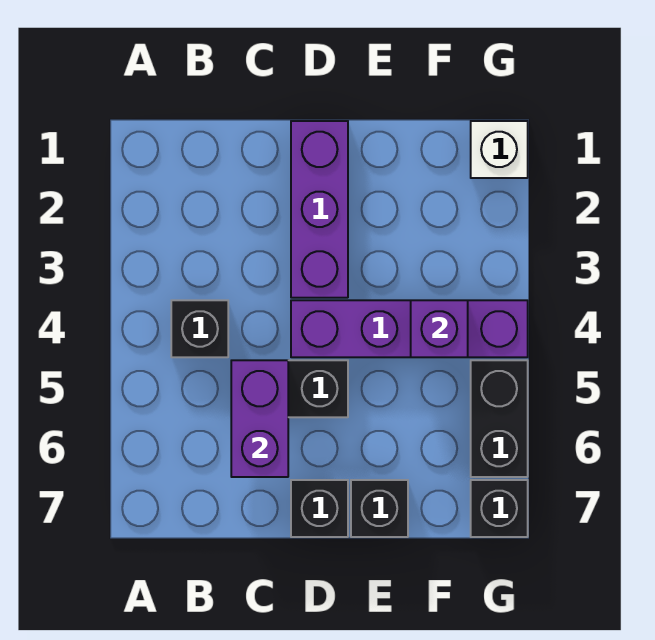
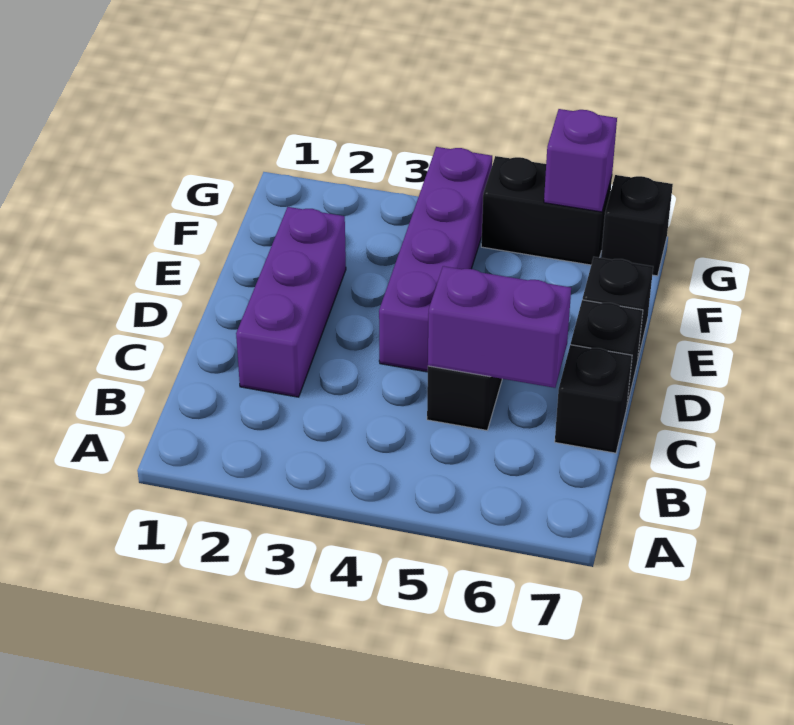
black 1x1 brick [171,300,228,357] -> black 1x1 brick moved to [555,345,632,453]
purple 1x3 brick [291,121,348,298] -> purple 1x3 brick turned to [236,207,346,397]
purple 1x1 brick [411,300,468,357] -> purple 1x1 brick moved to [544,109,617,212]
white 1x1 brick [471,121,528,178] -> none

